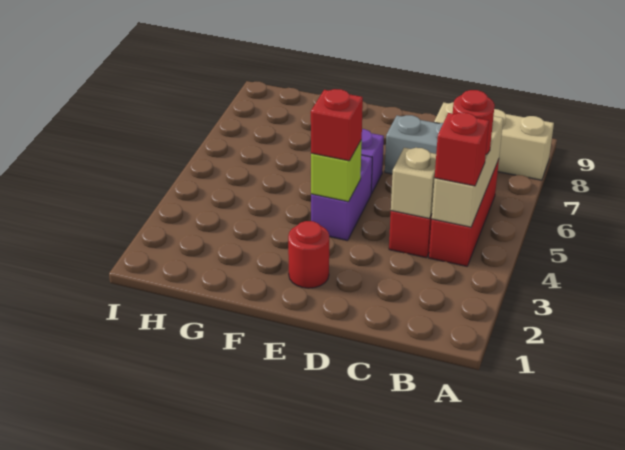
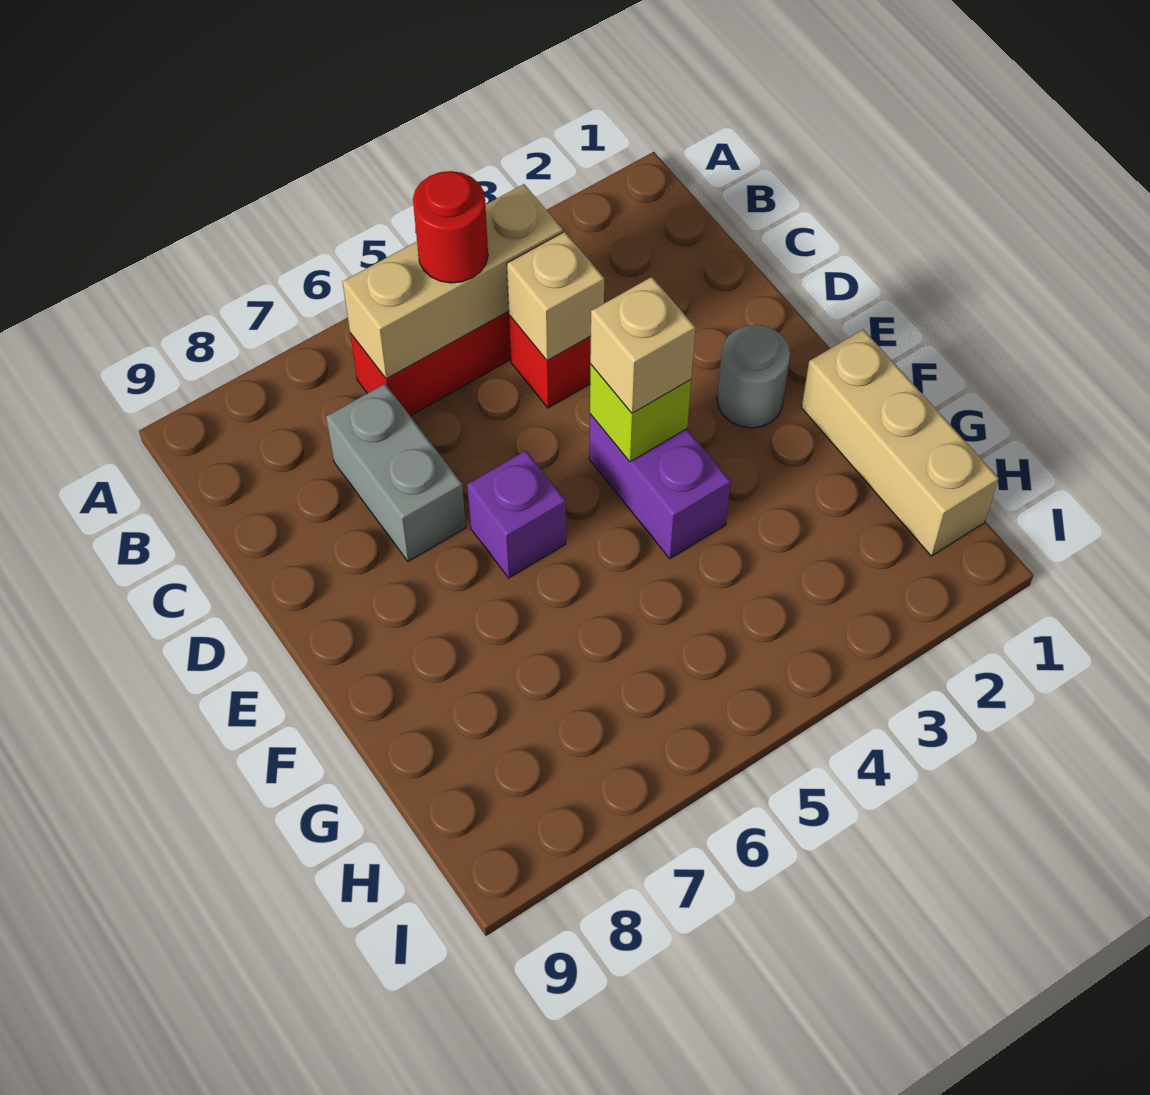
tan 1x3 brick [434,102,554,180] -> tan 1x3 brick moved to [802,329,999,556]
red 1x1 brick [435,113,489,186] -> none
red 1x1 round brick [288,221,329,288] -> grey 1x1 round brick [717,325,790,428]
purple 1x2 brick [311,155,372,241] -> purple 1x2 brick turned to [589,414,731,559]
red 1x1 brick [311,89,363,161] -> tan 1x1 brick [590,277,695,413]

